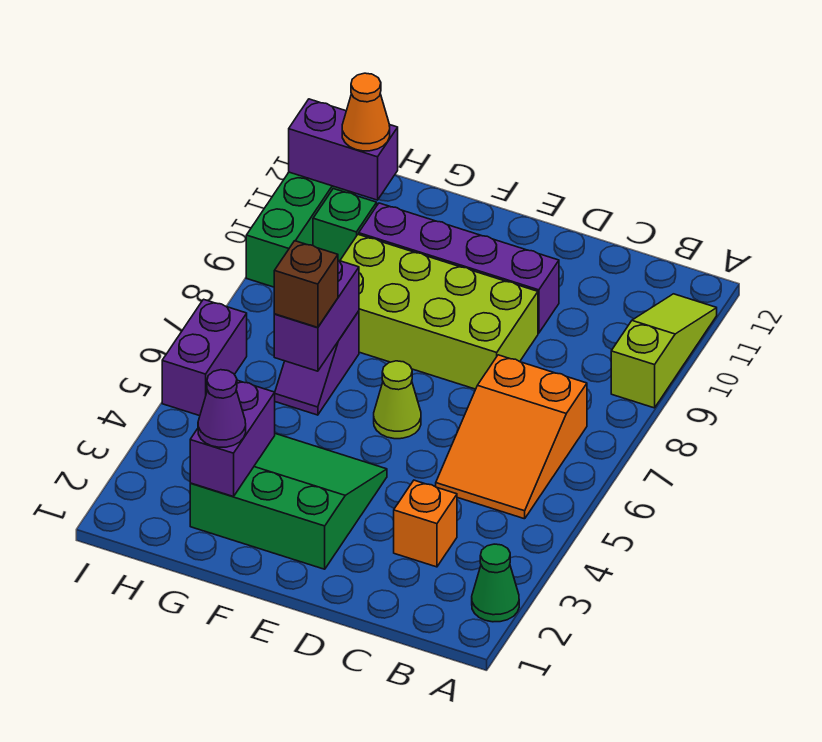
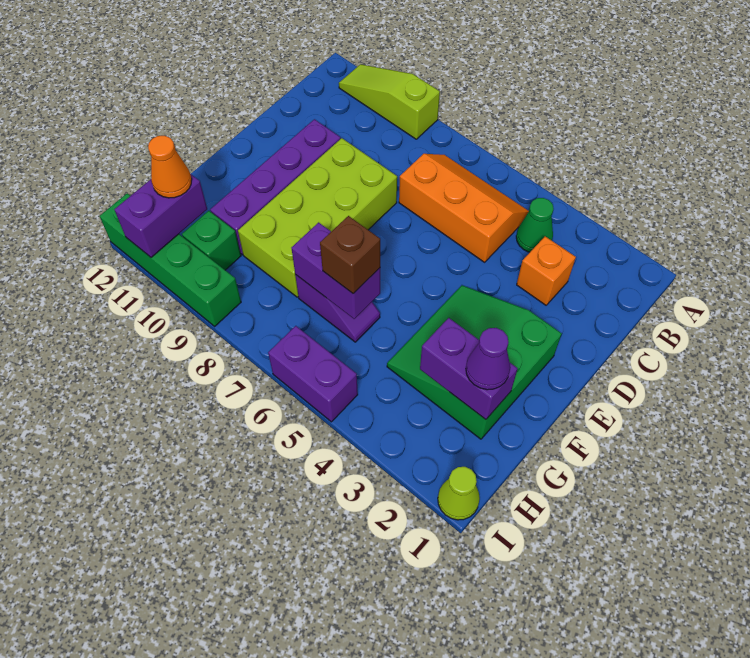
green 1x1 cone [472,544,519,622] -> green 1x1 cone moved to [516,198,554,252]
orange 2x3 slope [436,355,587,519] -> orange 2x3 slope turned to [399,154,529,262]
lime 1x1 cone [374,361,421,439] -> lime 1x1 cone moved to [438,467,480,520]

